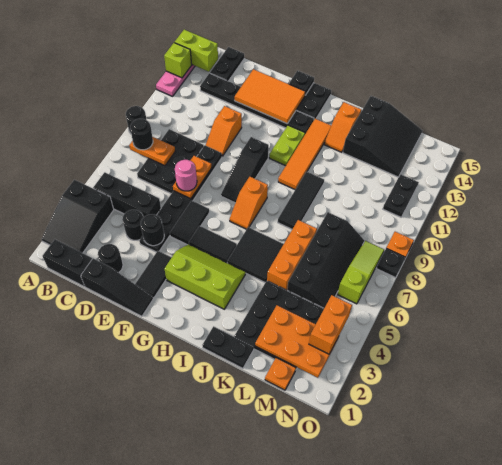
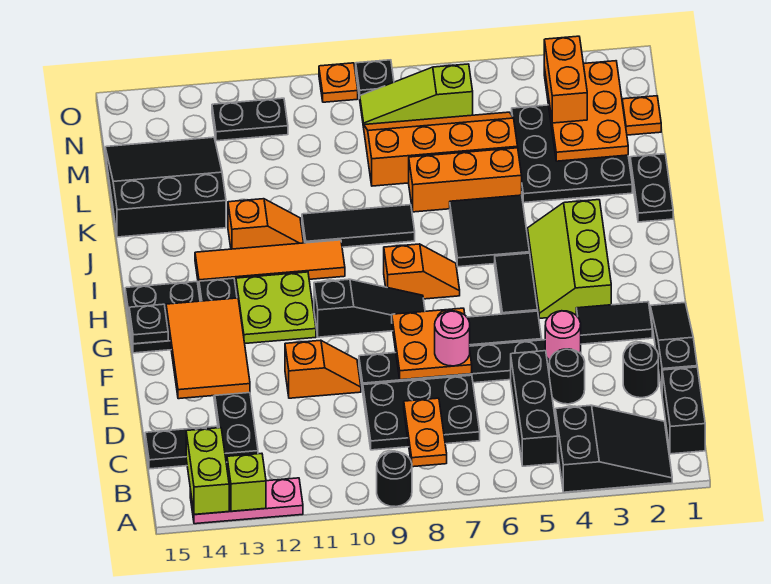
black 1x1 round brick [130,119,153,150] -> none
black 1x1 round brick [141,214,164,246] -> pink 1x1 round brick [545,311,581,361]
orange 1x2 plate [173,156,212,199] -> orange 2x2 plate [392,308,472,380]
lime 1x2 plate [269,125,305,166] -> lime 2x2 plate [236,272,316,343]
orange 1x2 slope [324,102,361,152] -> orange 1x2 slope moved to [228,199,304,249]
black 2x4 slope [287,212,364,308] -> orange 2x4 slope [364,112,518,186]
orange 1x2 brick [309,295,352,354] -> orange 1x2 brick turned to [544,36,587,123]

